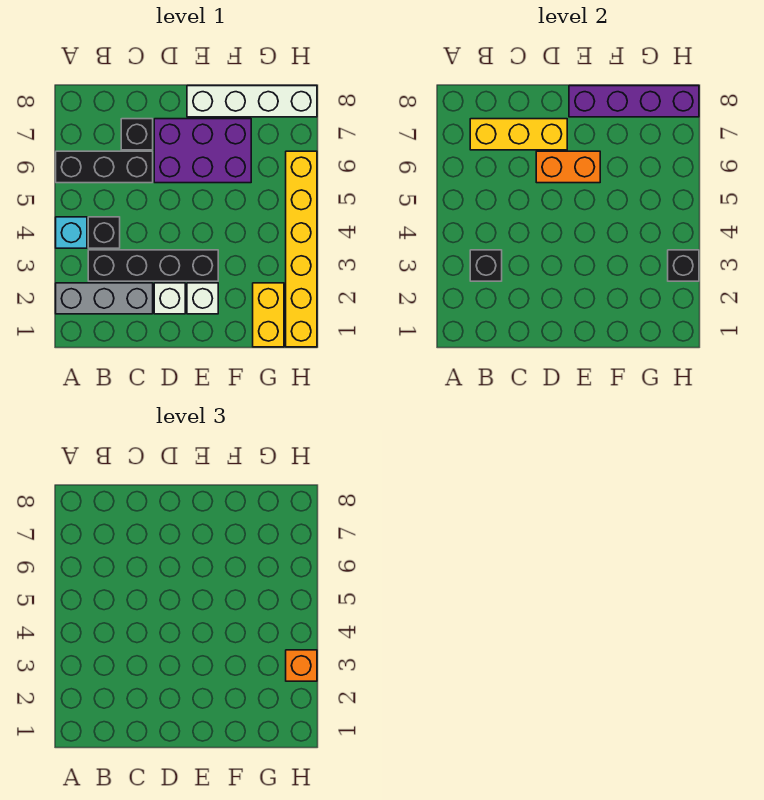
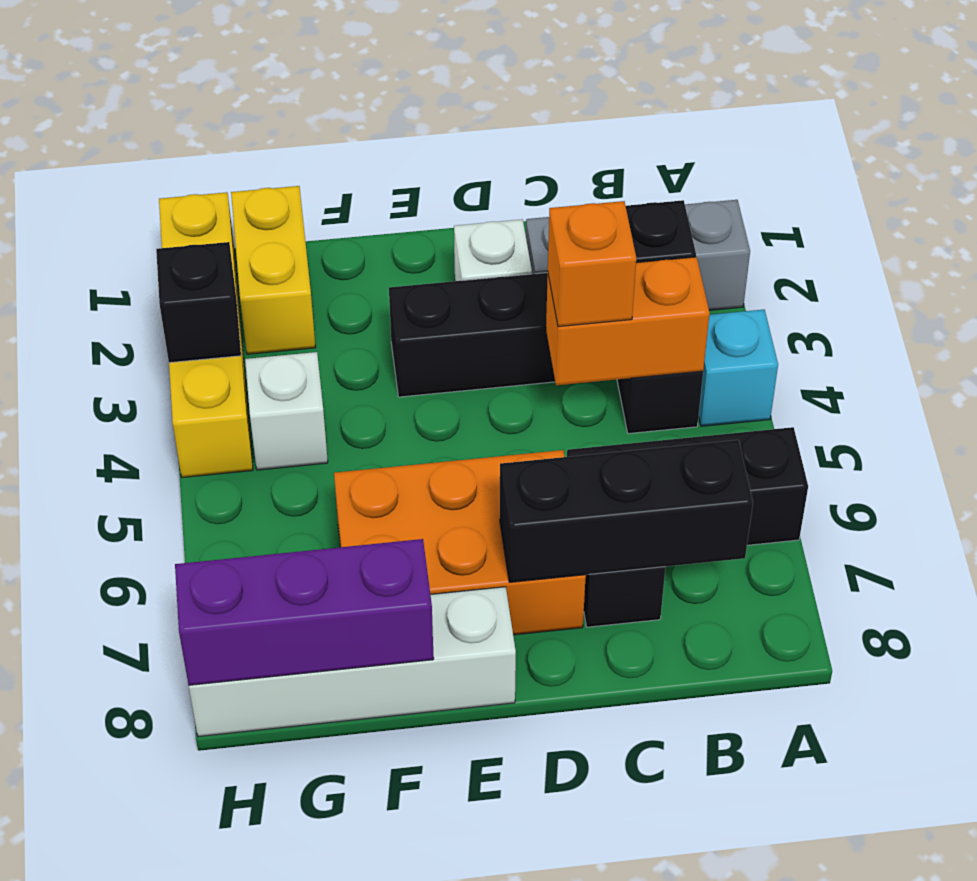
yellow 1x3 brick [470,119,567,150] -> black 1x3 brick [500,440,753,582]
purple 2x3 brick [154,119,251,183] -> orange 2x3 brick [334,450,586,635]
orange 1x2 brick [536,151,600,183] -> orange 1x2 brick moved to [546,257,710,385]
white 1x1 brick [187,283,218,314] -> white 1x1 brick moved to [245,352,328,470]
purple 1x4 brick [569,86,699,117] -> purple 1x3 brick [175,539,434,685]
yellow 1x6 brick [286,151,317,347] -> yellow 1x4 brick [159,192,253,477]
orange 1x1 brick [286,650,317,681] -> orange 1x1 brick moved to [548,201,636,327]

